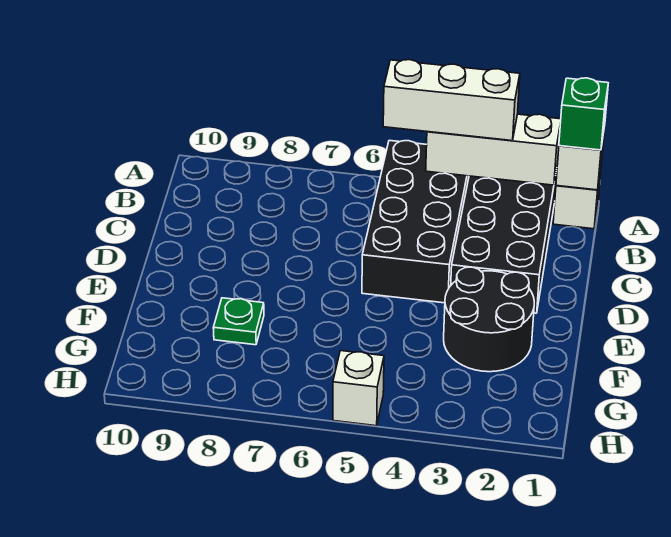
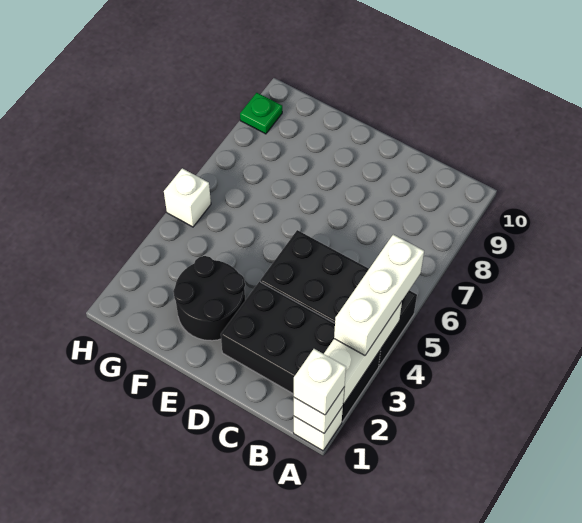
green 1x1 brick [559,78,608,150] -> white 1x1 brick [294,349,346,415]
green 1x1 plate [213,298,264,345] -> green 1x1 plate moved to [240,93,282,134]

